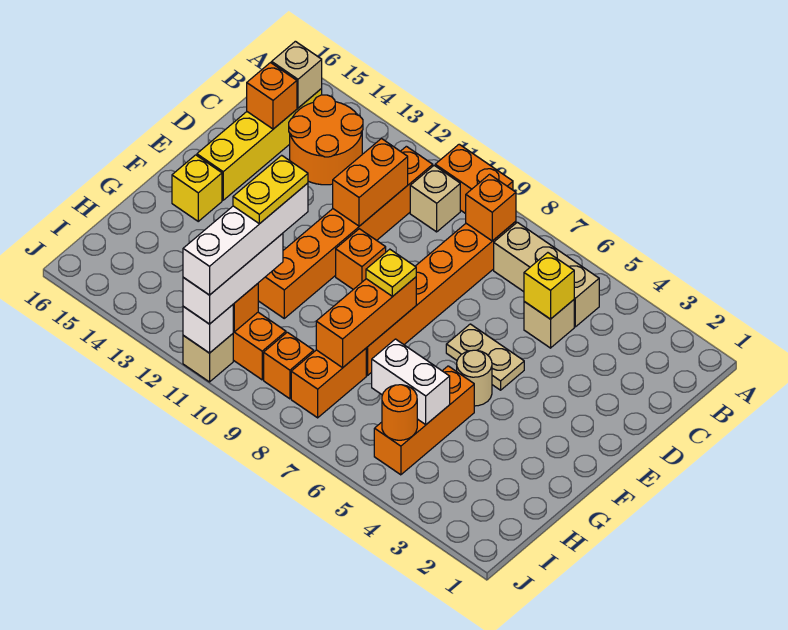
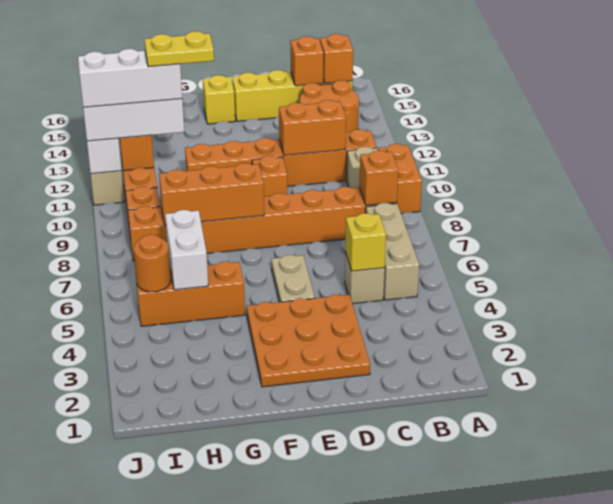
tan 1x1 brick [272,41,322,108] -> orange 1x1 brick [320,34,353,83]
none -> orange 3x3 plate [247,295,370,387]
tan 1x1 round brick [457,350,492,406] -> none
yellow 1x1 plate [366,249,416,296] -> none
white 1x4 brick [183,183,308,295] -> white 1x3 brick [78,49,182,108]

